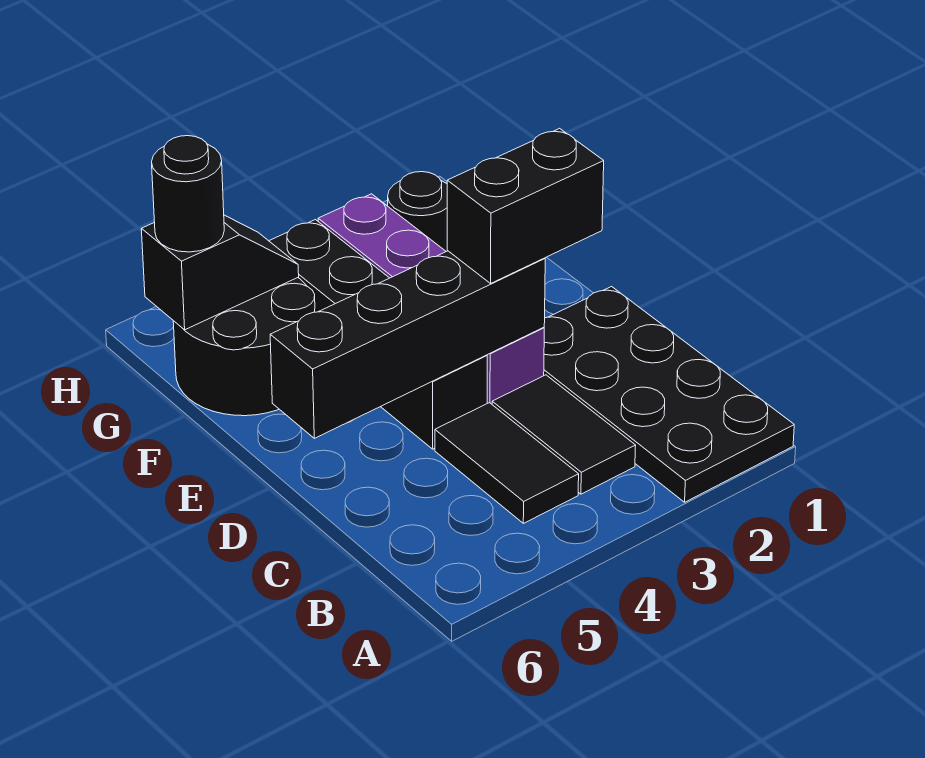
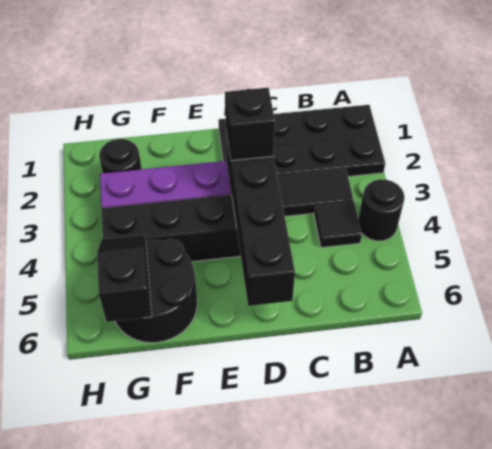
black 1x2 tile [435,403,579,523] -> black 1x1 tile [314,202,362,248]
black 1x2 brick [447,128,604,283] -> black 1x1 brick [225,88,275,161]
black 1x1 round brick [152,136,224,252] -> black 1x1 round brick moved to [358,179,404,241]

